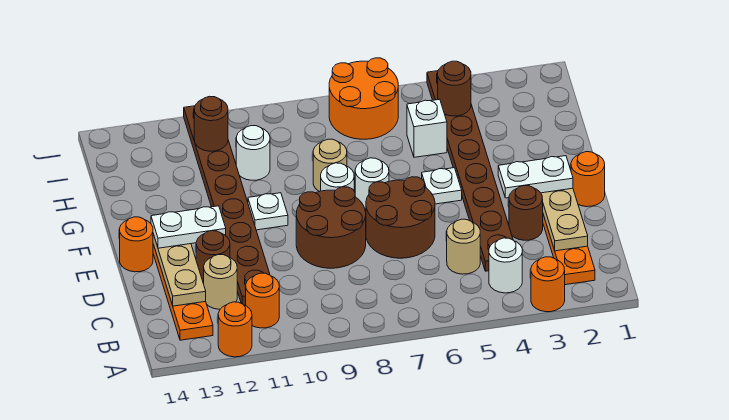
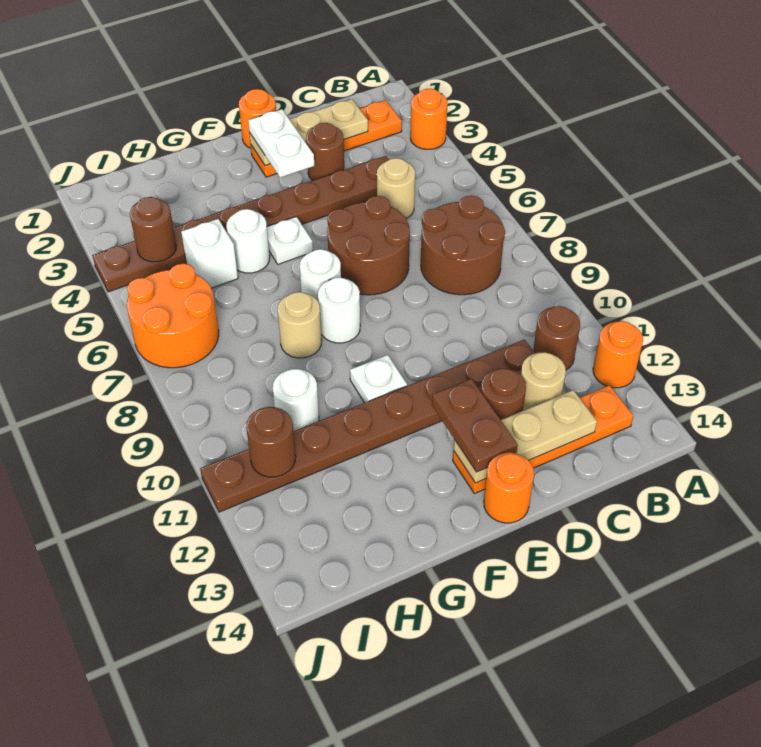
white 1x1 round brick [489,238,522,293] -> white 1x1 round brick moved to [226,209,270,273]
orange 1x1 round brick [246,273,279,328] -> brown 1x1 round brick [533,306,580,370]
brown 2x2 round brick [296,187,366,268] -> brown 2x2 round brick moved to [421,195,505,295]
white 1x2 plate [151,206,226,248] -> brown 1x2 plate [432,379,518,472]

